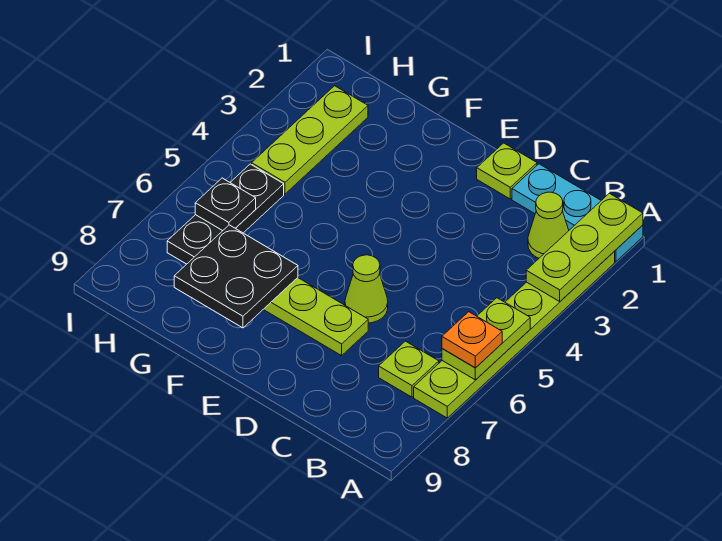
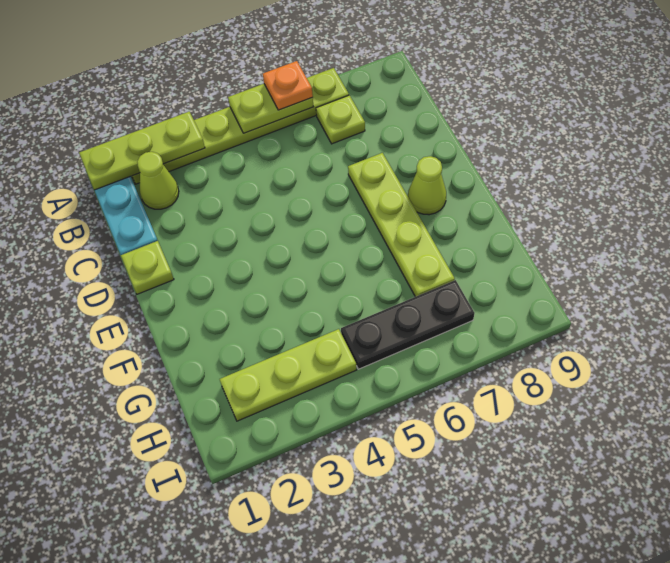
lime 1x1 cone [345,255,388,323] -> lime 1x1 cone moved to [408,156,446,215]
black 2x2 plate [174,225,298,328] -> none
black 1x1 plate [195,178,256,231] -> none

